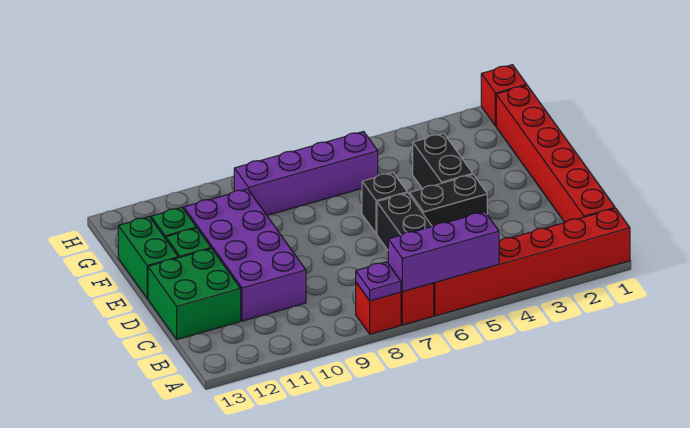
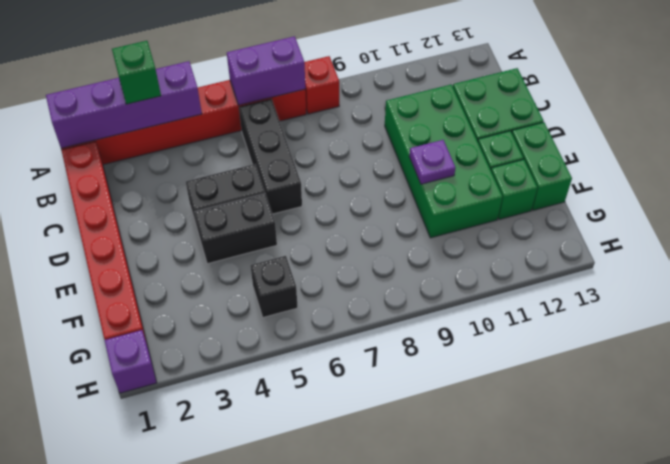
none -> green 1x1 brick [112,41,161,104]
purple 1x3 brick [388,212,499,292] -> purple 1x2 brick [227,36,305,105]
purple 1x1 plate [356,262,401,301] -> purple 1x1 plate moved to [409,140,455,184]
purple 2x4 brick [184,189,306,321] -> green 2x4 brick [385,85,502,238]
black 1x2 brick [413,133,473,189] -> black 1x2 brick turned to [194,193,277,264]
black 1x1 brick [362,173,407,234] -> black 1x1 brick moved to [250,256,298,317]
purple 1x4 brick [234,131,378,215] -> purple 1x4 brick moved to [46,61,202,148]
red 1x1 brick [481,65,527,126] -> purple 1x1 brick [104,330,157,393]

